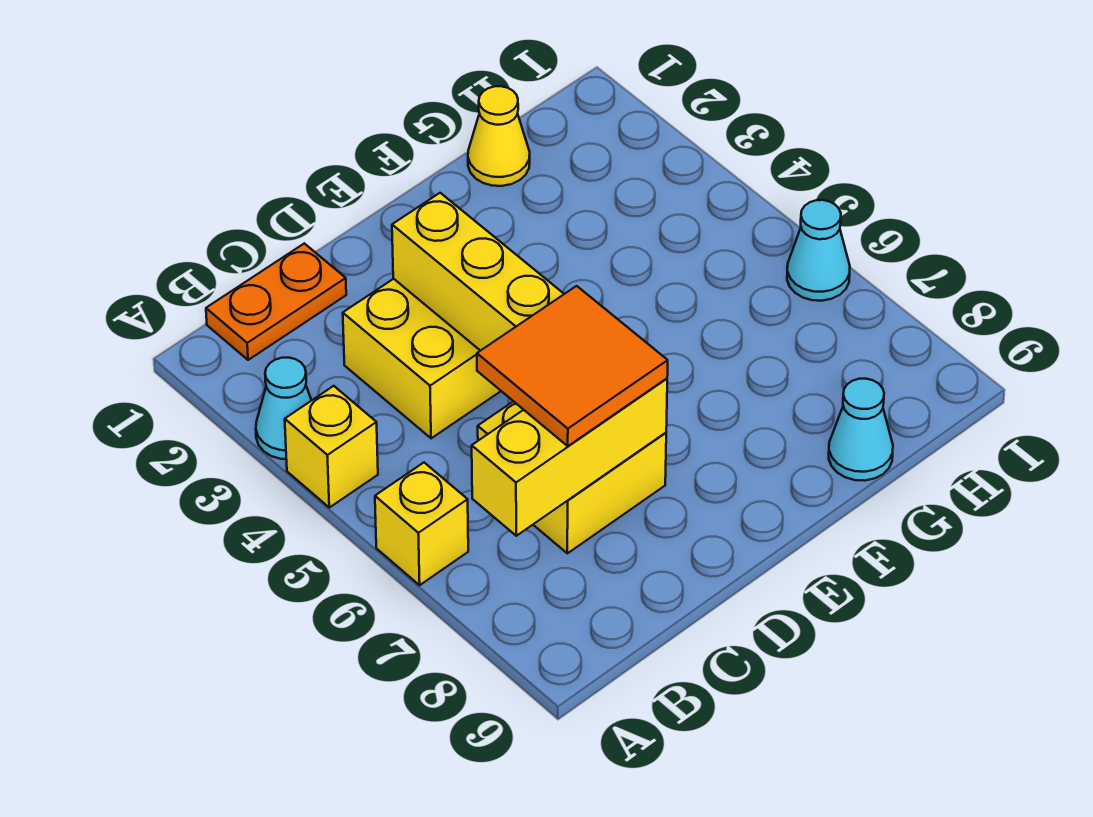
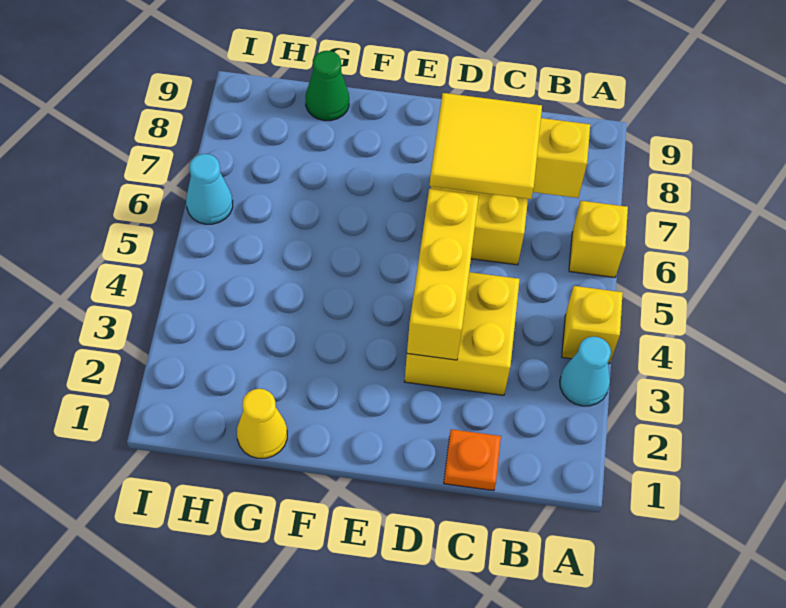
orange 1x2 plate [206,243,346,360] -> orange 1x1 plate [444,429,501,491]
orange 2x2 tile [477,286,668,446] -> yellow 2x2 tile [430,93,542,199]
cyan 1x1 cone [829,379,893,481] -> green 1x1 cone [306,51,349,121]

